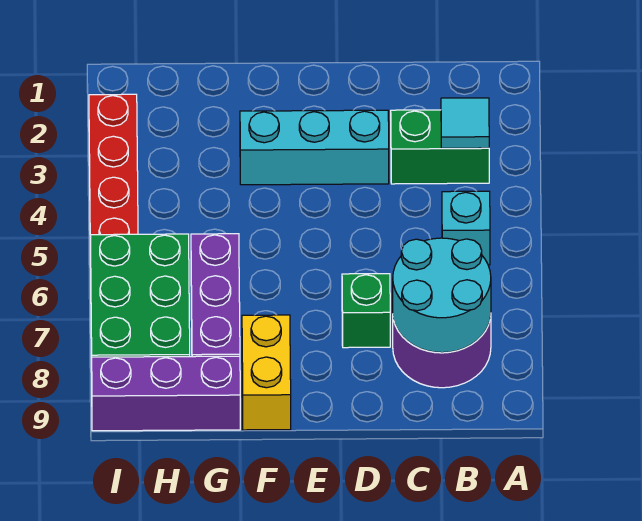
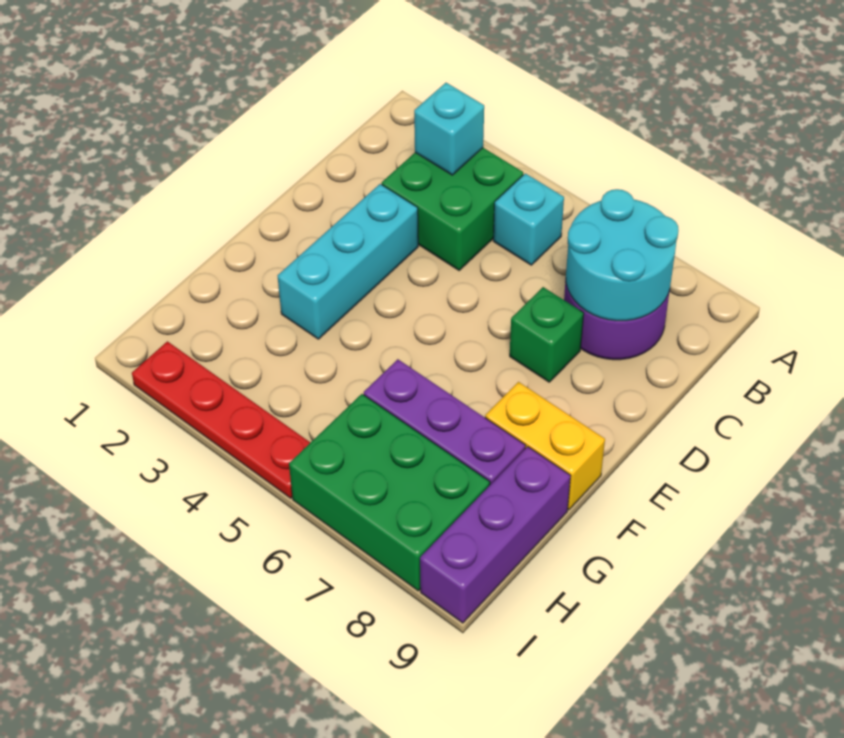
green 1x2 brick [391,110,489,184] -> green 2x2 brick [382,148,523,270]
cyan 1x1 tile [441,98,489,148] -> cyan 1x1 brick [414,83,484,175]

